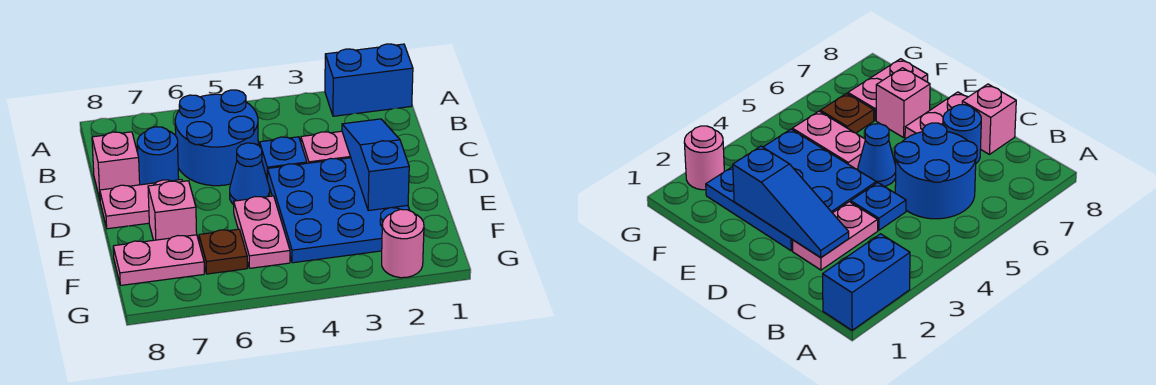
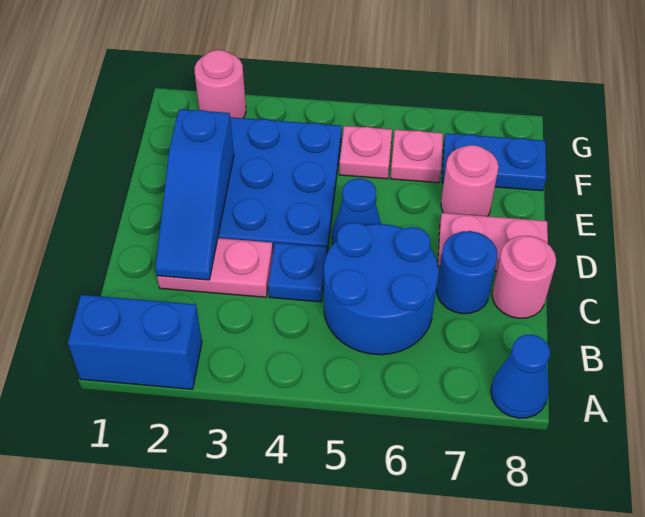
none -> blue 1x1 cone [491,335,550,418]
pink 1x1 brick [92,132,140,199] -> pink 1x1 round brick [492,236,556,318]
pink 1x2 plate [234,196,290,268] -> pink 1x1 plate [339,126,392,179]
pink 1x1 brick [148,181,197,240] -> pink 1x1 round brick [441,145,499,216]
brown 1x1 plate [199,229,247,274] -> pink 1x1 plate [391,130,443,183]
pink 1x2 plate [113,235,204,285] -> blue 1x2 plate [442,133,546,191]

